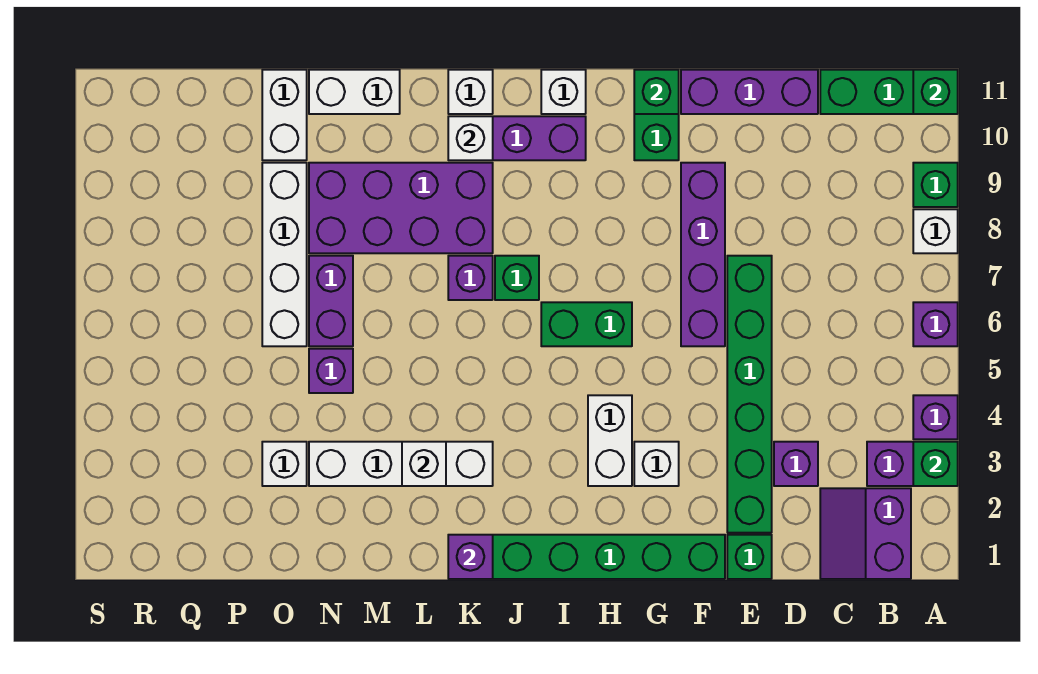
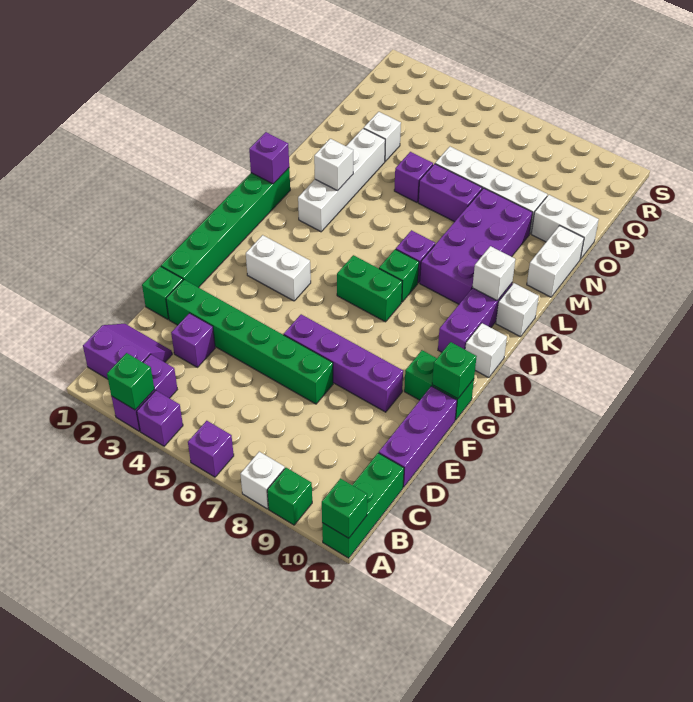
white 1x1 brick [634,442,679,486] -> none
green 1x2 brick [541,302,632,346] -> green 1x2 brick turned to [337,255,402,322]

